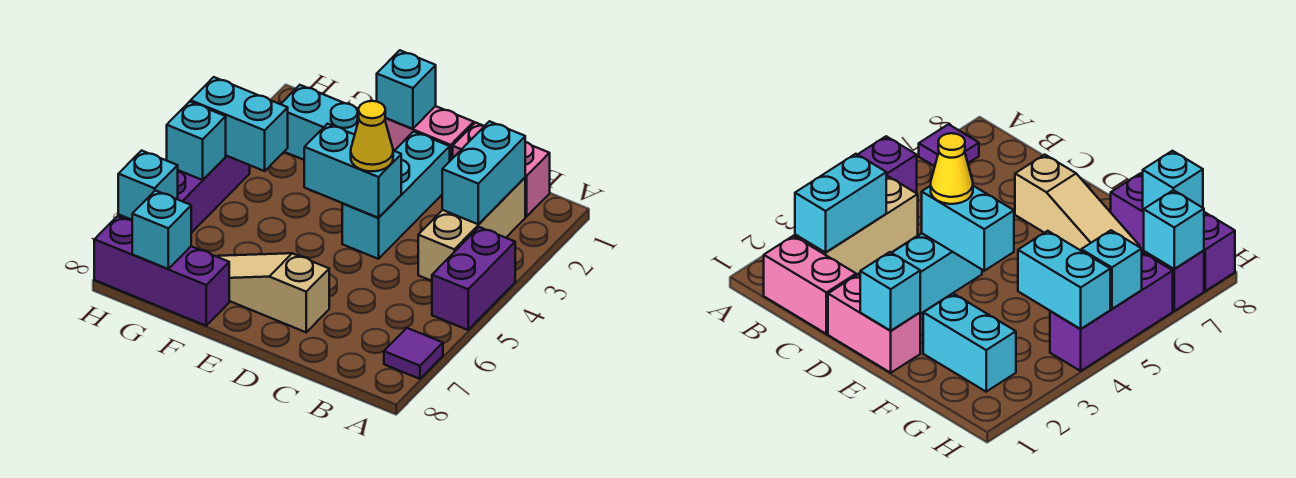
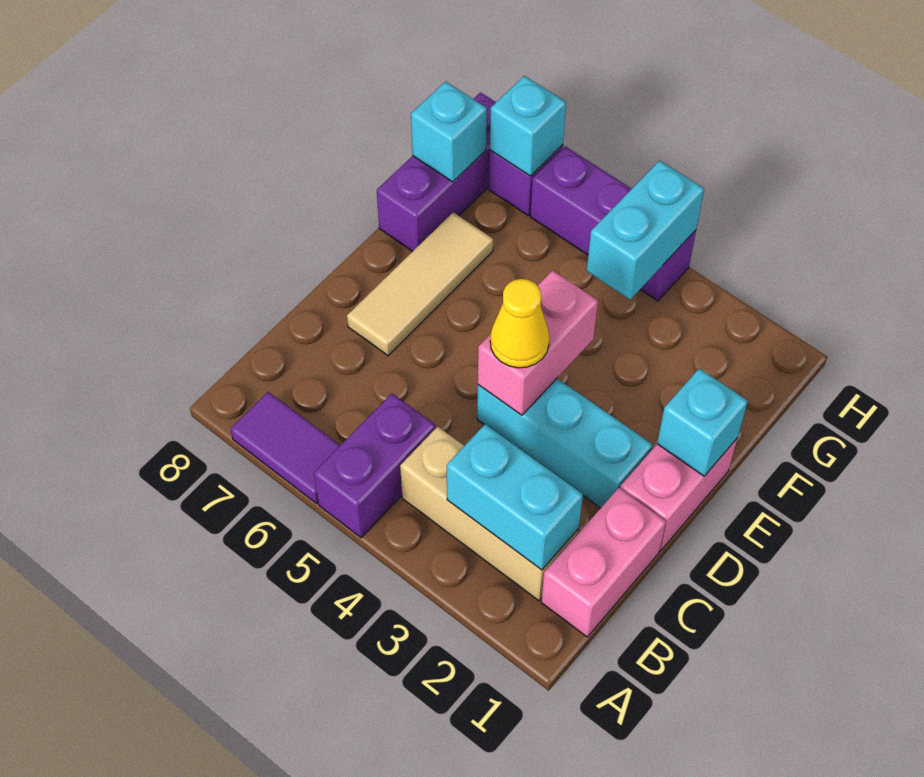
purple 1x2 brick [432,227,515,330] -> purple 1x2 brick turned to [314,394,436,538]
purple 1x1 tile [384,328,443,379] -> purple 1x2 tile [230,392,340,504]
cyan 1x2 brick [304,124,401,218] -> pink 1x2 brick [478,270,598,415]
tan 1x3 slope [217,253,329,332] -> tan 1x3 tile [347,212,493,356]
cyan 1x2 brick [281,85,359,160] -> none
cyan 1x1 brick [167,102,226,180] -> none

